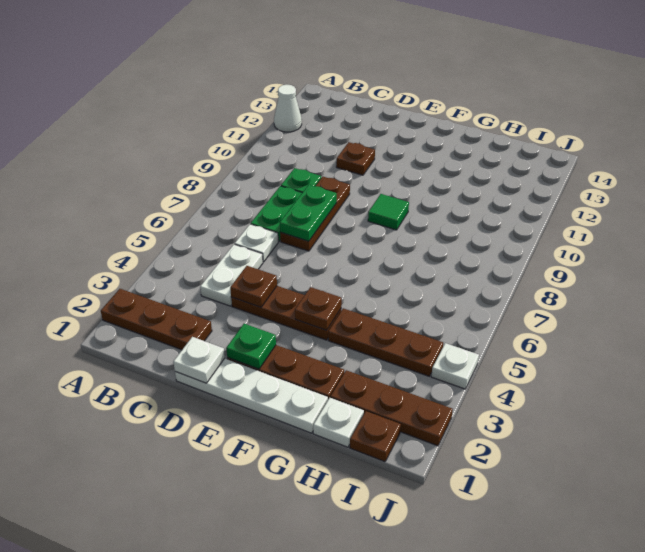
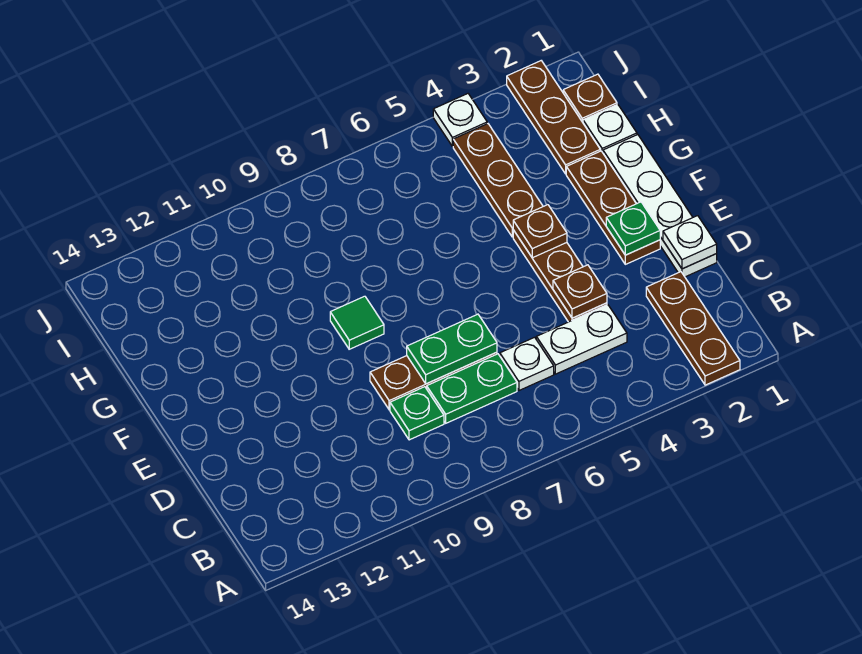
white 1x1 cone [274,85,302,132] -> none
brown 1x1 plate [336,142,375,175] -> none

